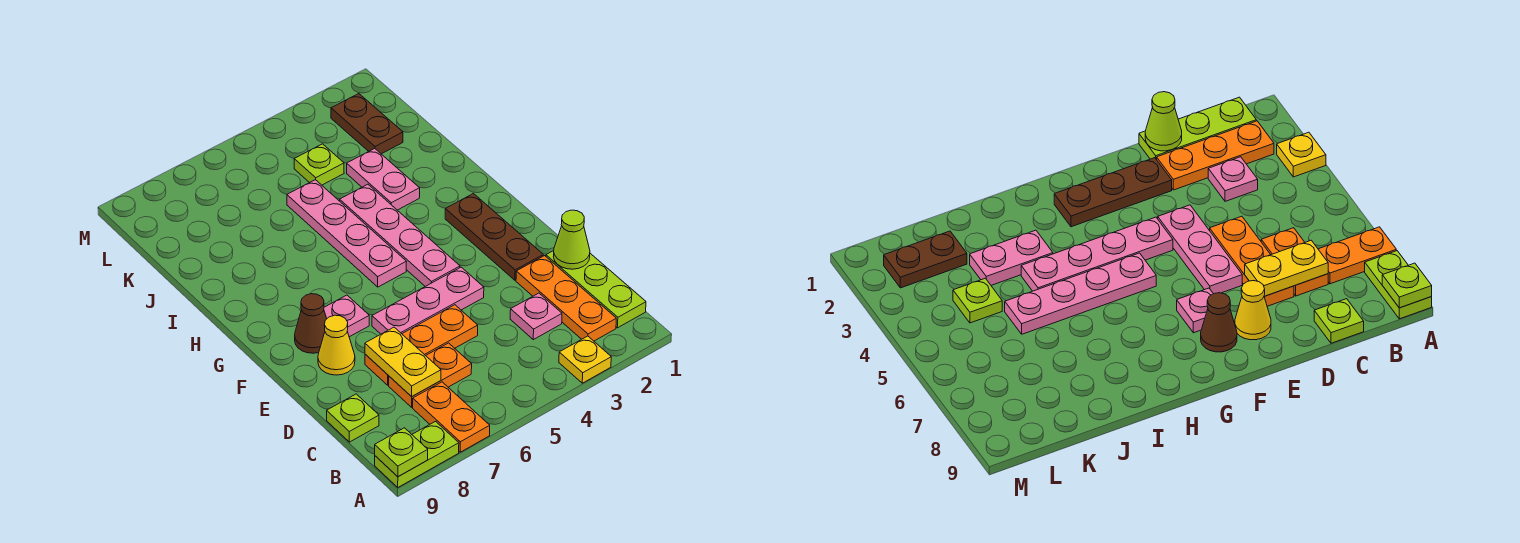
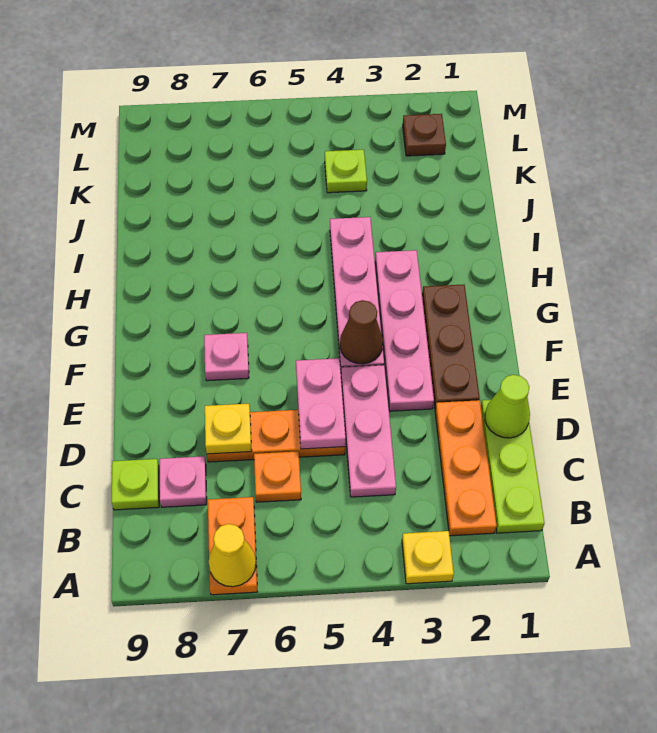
lime 1x2 plate [375,422,459,487] -> none
lime 1x1 plate [375,428,428,477] -> none
pink 1x1 plate [510,293,562,340] -> pink 1x1 plate moved to [160,456,207,507]
orange 1x2 plate [389,343,472,407] -> orange 1x1 plate [254,451,301,502]
yellow 1x2 plate [365,327,441,397] -> yellow 1x1 plate [205,404,252,454]
pink 1x3 plate [372,267,484,334] -> pink 1x3 plate turned to [341,365,396,497]
yellow 1x1 cone [318,315,355,375] -> yellow 1x1 cone moved to [209,524,256,587]
brown 1x1 cone [295,294,327,353] -> brown 1x1 cone moved to [340,300,383,364]
pink 1x4 plate [287,180,407,287] -> pink 1x4 plate moved to [375,250,434,411]
pink 1x2 plate [347,148,420,210] -> pink 1x2 plate moved to [296,358,346,449]
brown 1x2 plate [331,94,403,154] -> brown 1x1 plate [403,114,446,156]

